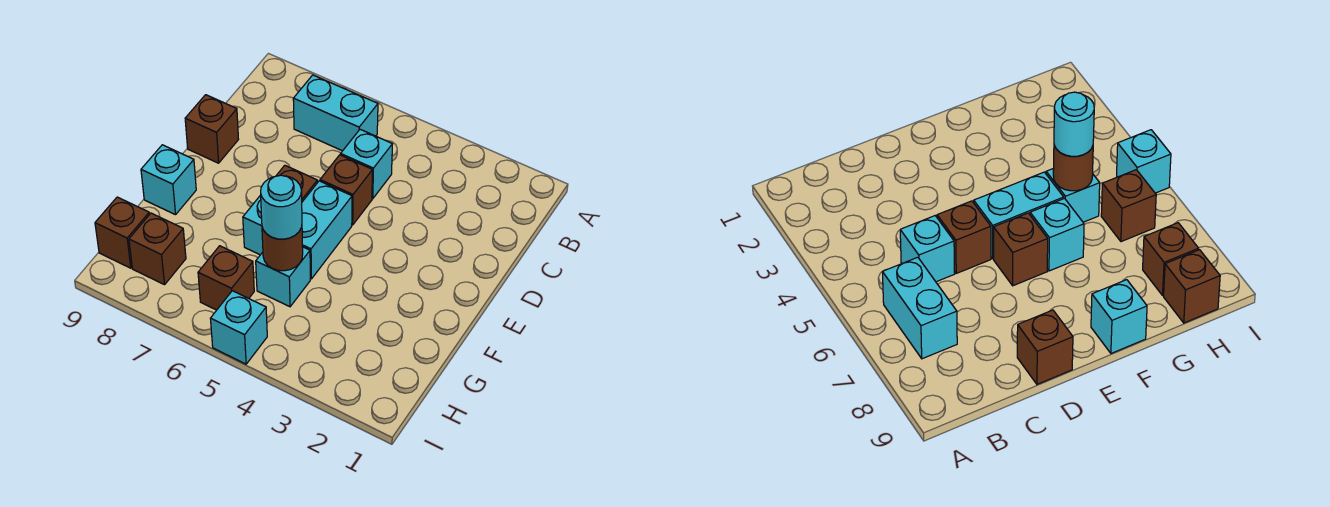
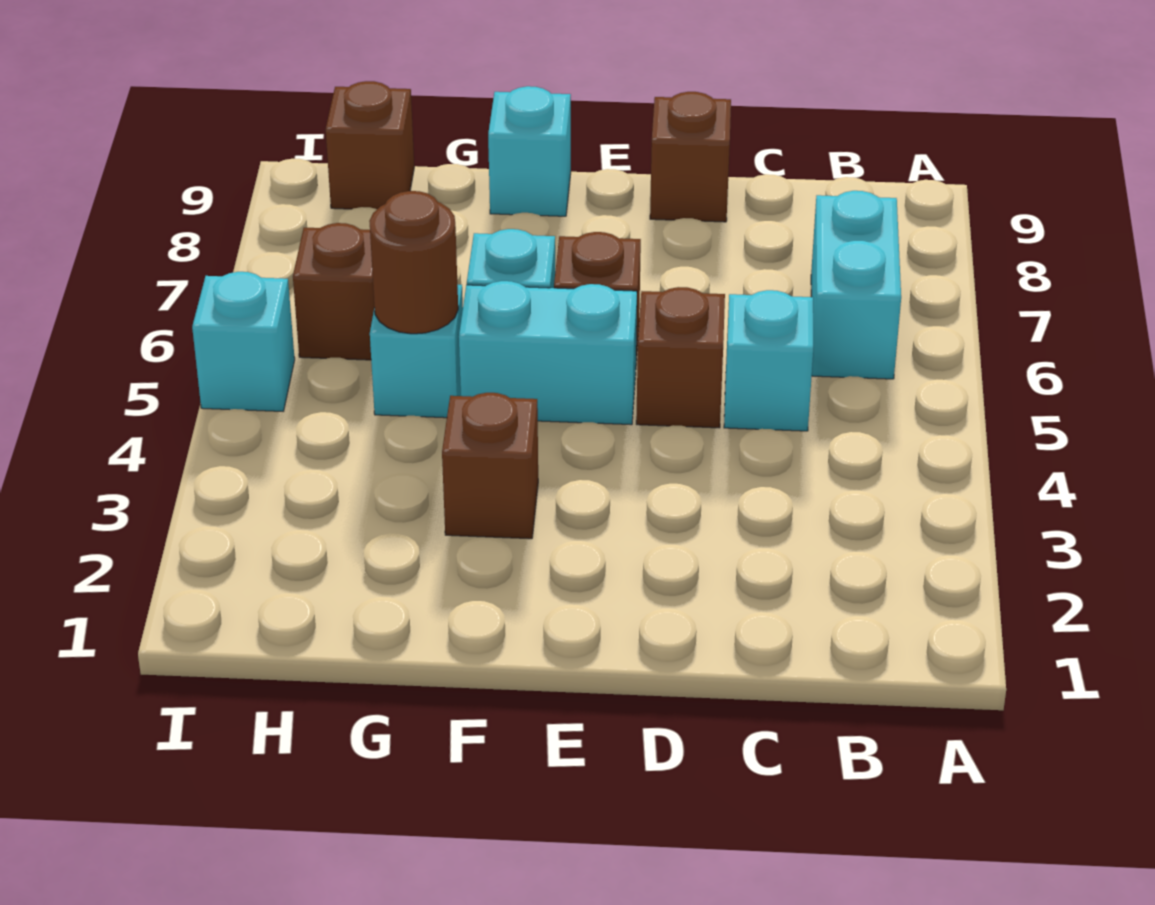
cyan 1x1 round brick [261,175,302,239] -> none
brown 1x1 brick [129,213,186,285] -> brown 1x1 brick moved to [442,393,538,539]

